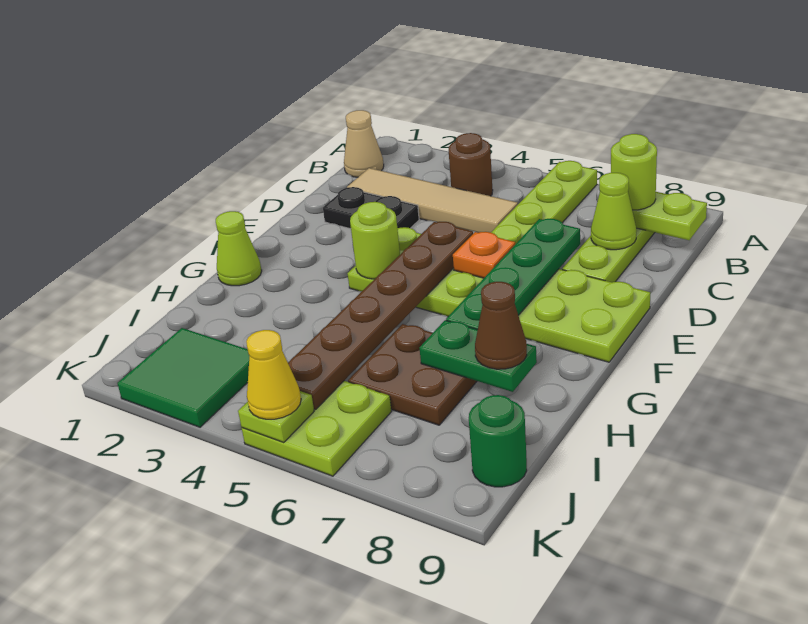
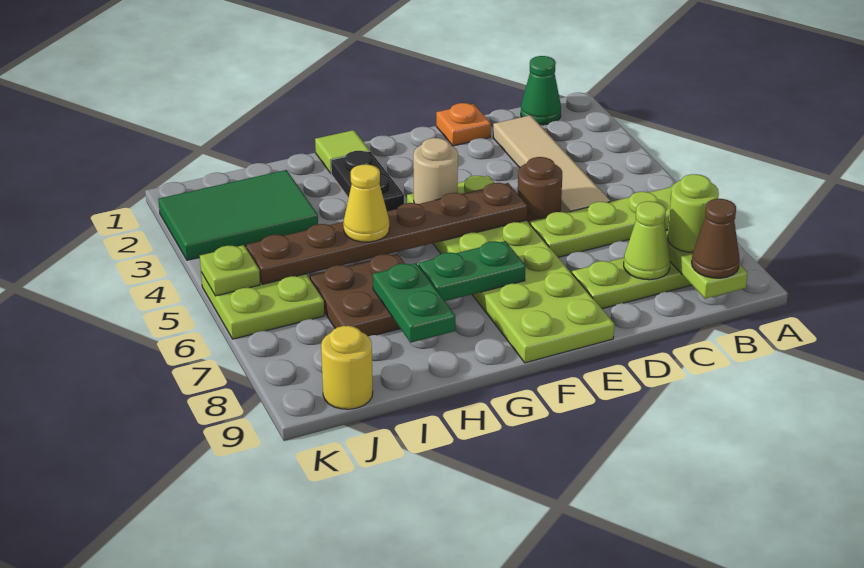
tan 1x1 cone [344,110,384,177] -> green 1x1 cone [521,56,561,125]
brown 1x1 round brick [449,133,493,196] -> brown 1x1 round brick moved to [518,157,562,224]
black 1x2 plate [323,187,419,229] -> black 1x2 plate moved to [331,151,404,211]
green 1x4 plate [446,219,580,329] -> green 1x2 plate [418,241,526,301]
orange 1x1 plate [453,232,515,278] -> orange 1x1 plate moved to [436,103,491,146]
lime 1x1 round brick [350,202,400,279] -> tan 1x1 round brick [413,138,458,204]
lime 1x1 cone [216,211,262,286] -> lime 1x1 tile [315,130,370,173]
brown 1x1 cone [475,282,527,369] -> brown 1x1 cone moved to [692,199,740,278]
green 2x2 tile [117,328,249,427] -> green 2x3 tile [158,170,318,260]
green 1x1 round brick [469,395,527,487] -> yellow 1x1 round brick [321,326,373,409]
yellow 1x1 cone [246,330,301,419] -> yellow 1x1 cone moved to [343,164,389,242]

